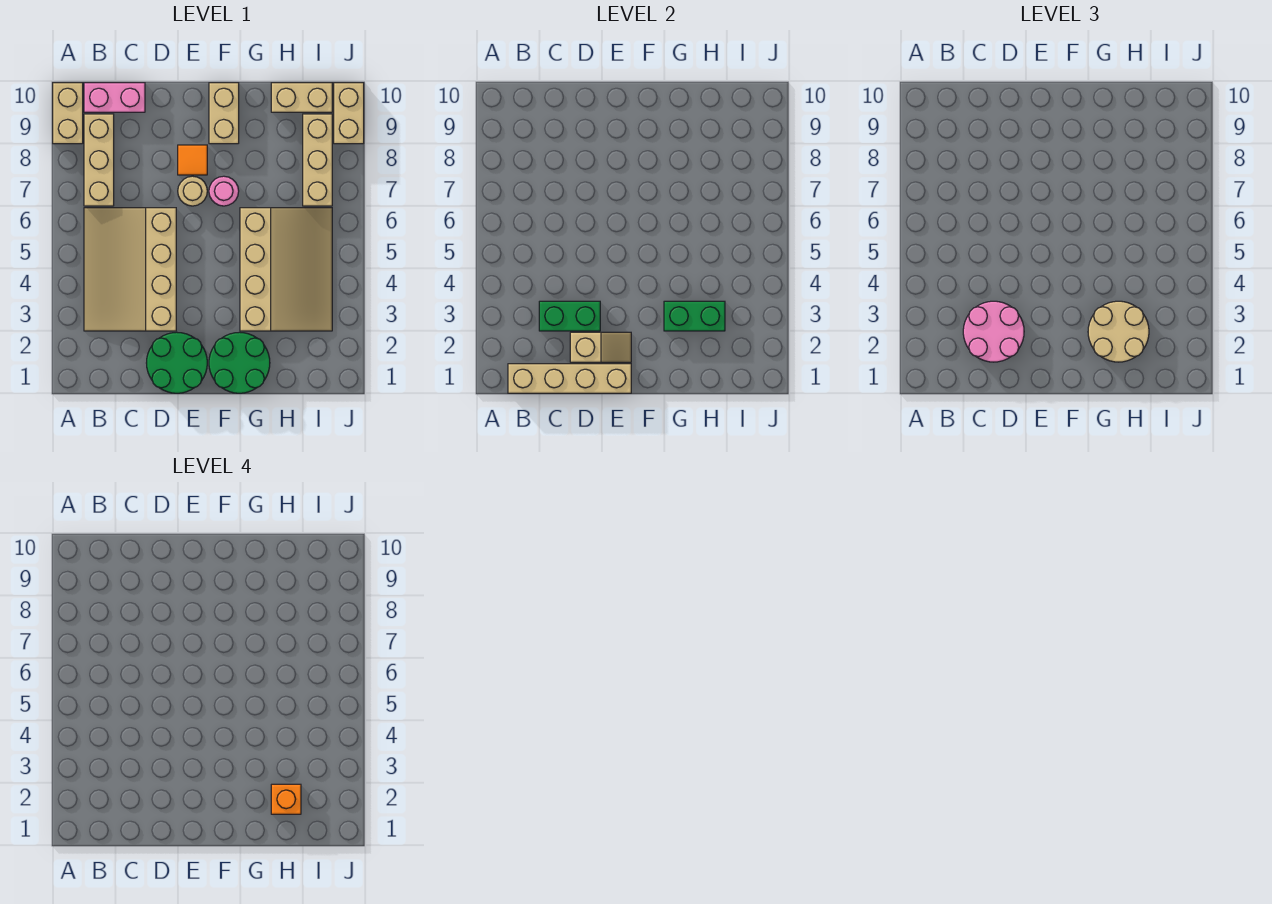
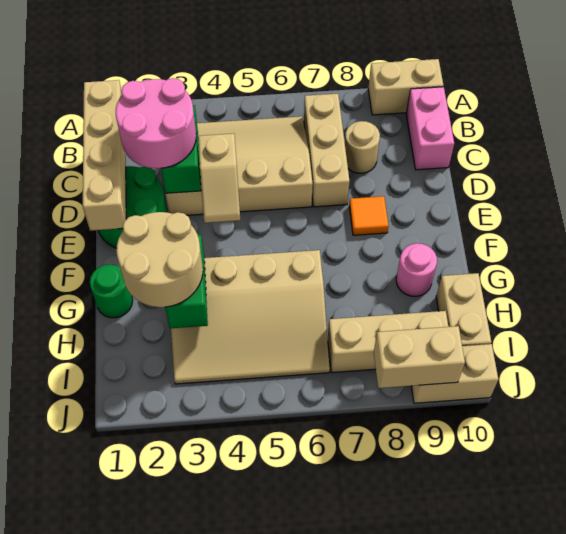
tan 1x3 brick [84,114,114,206] -> tan 1x3 brick turned to [304,94,350,207]
tan 1x2 slope [570,332,631,362] -> tan 1x2 slope moved to [198,134,240,223]
tan 1x1 round brick [178,176,207,206] -> tan 1x1 round brick moved to [345,121,380,173]
green 2x2 round brick [209,332,270,393] -> green 1x1 round brick [90,265,133,318]
pink 1x1 round brick [209,176,239,206] -> pink 1x1 round brick moved to [396,243,437,296]
tan 1x2 brick [209,83,239,144] -> tan 1x2 brick moved to [374,326,465,388]
orange 1x1 brick [271,784,301,814] -> none

